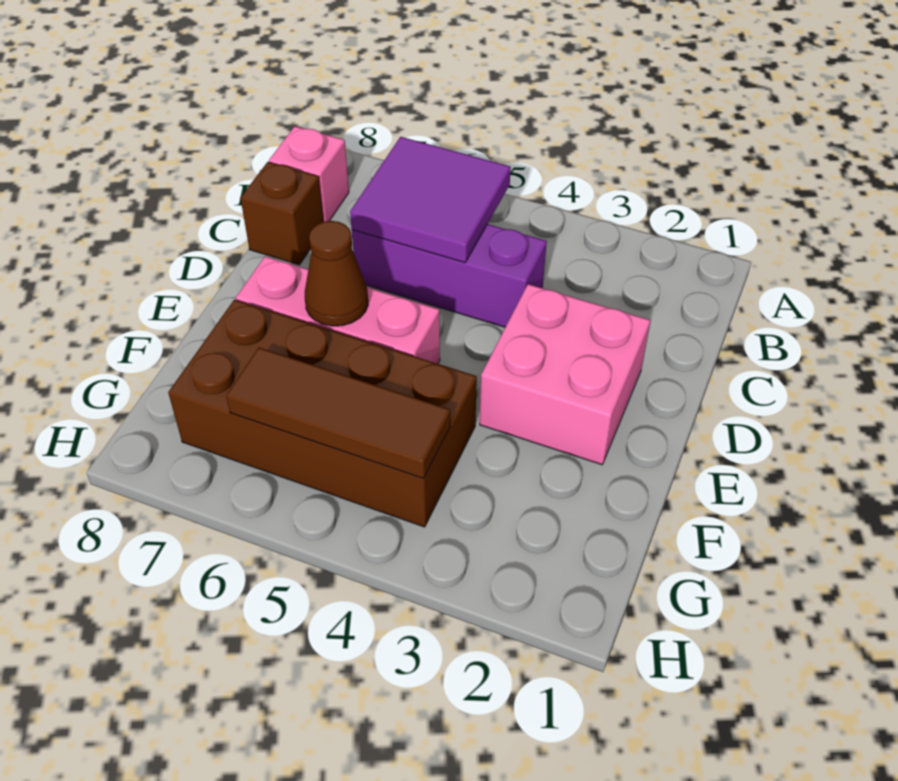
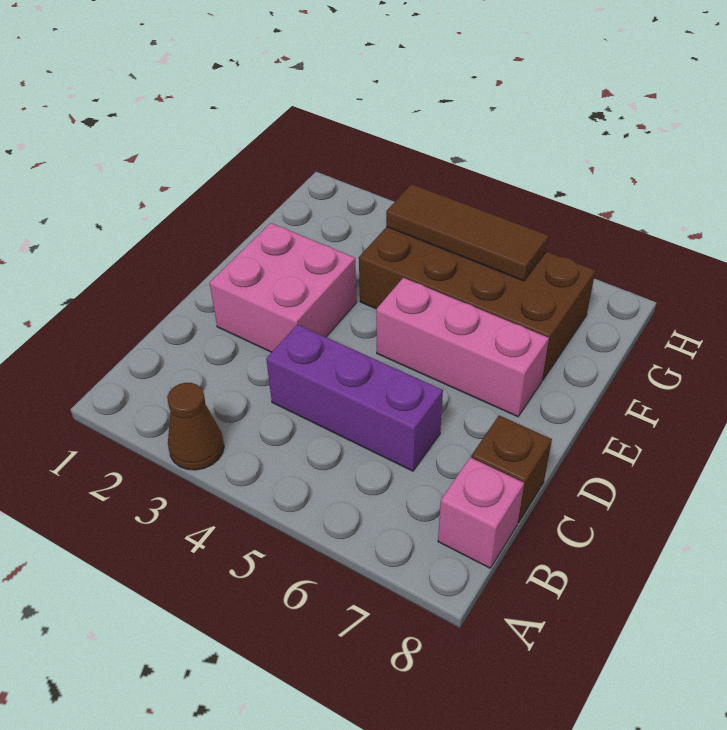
purple 2x2 tile [350,137,511,263] -> none
brown 1x1 cone [305,221,368,326] -> brown 1x1 cone moved to [167,383,224,470]

